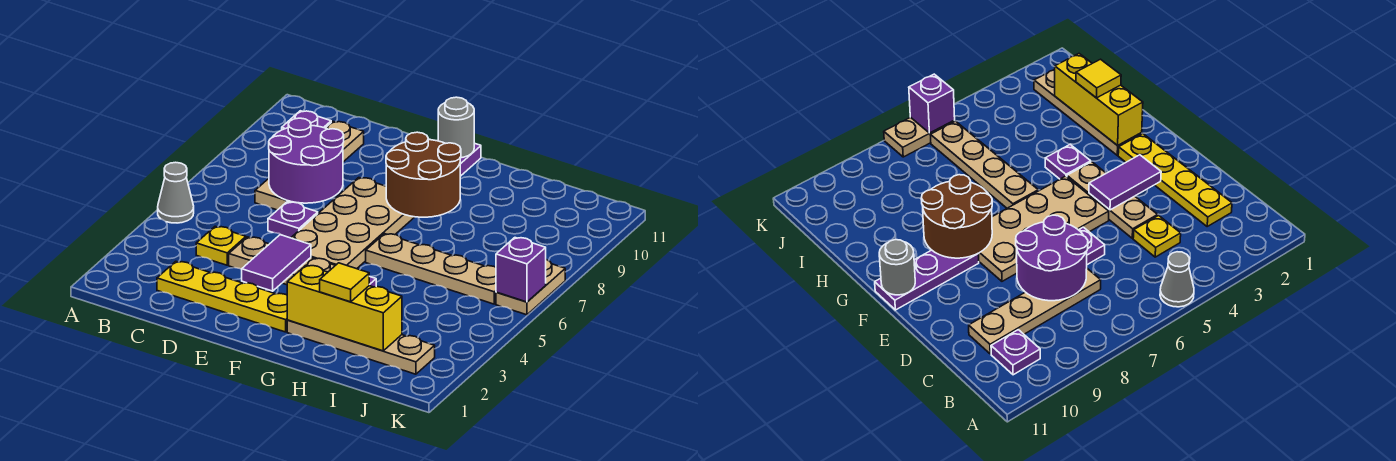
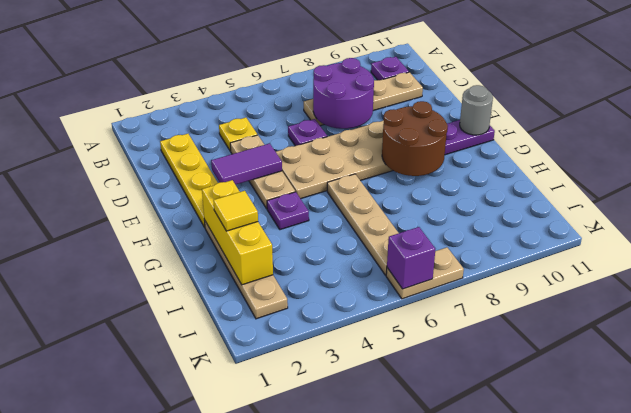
grey 1x1 cone [158,162,194,223] -> none

